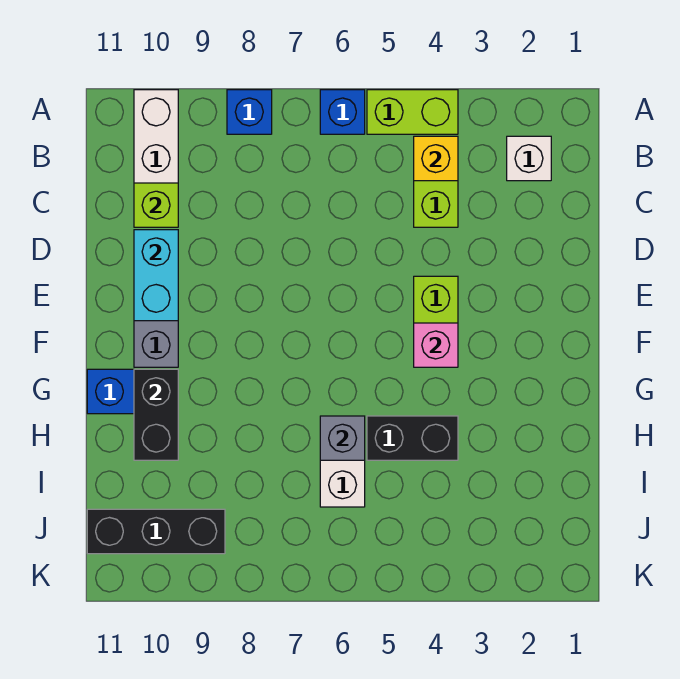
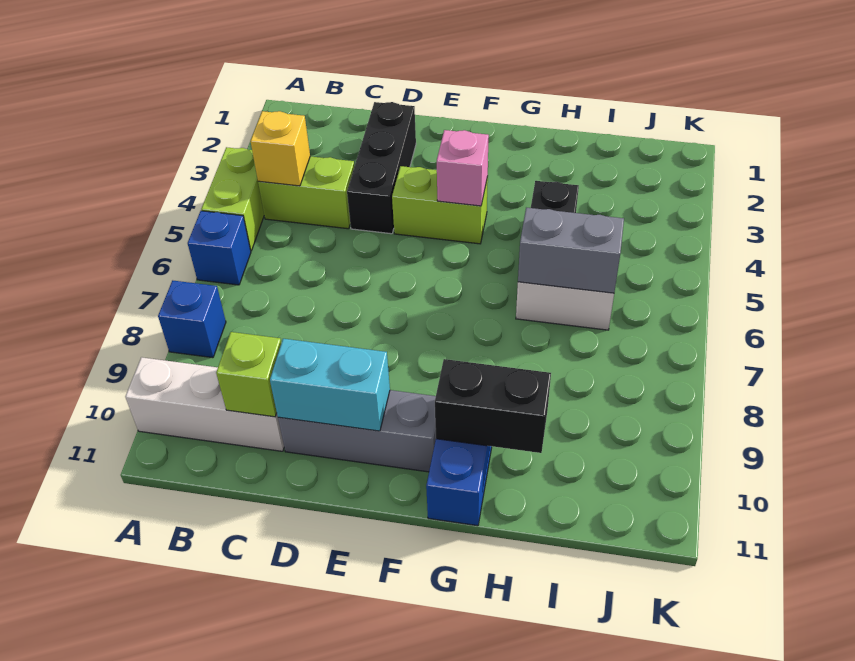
white 1x1 brick [507,136,551,181] -> none
grey 1x1 brick [320,416,365,460] -> grey 1x2 brick [518,208,624,293]
black 1x3 brick [87,509,225,554] -> black 1x3 brick moved to [347,102,416,234]

